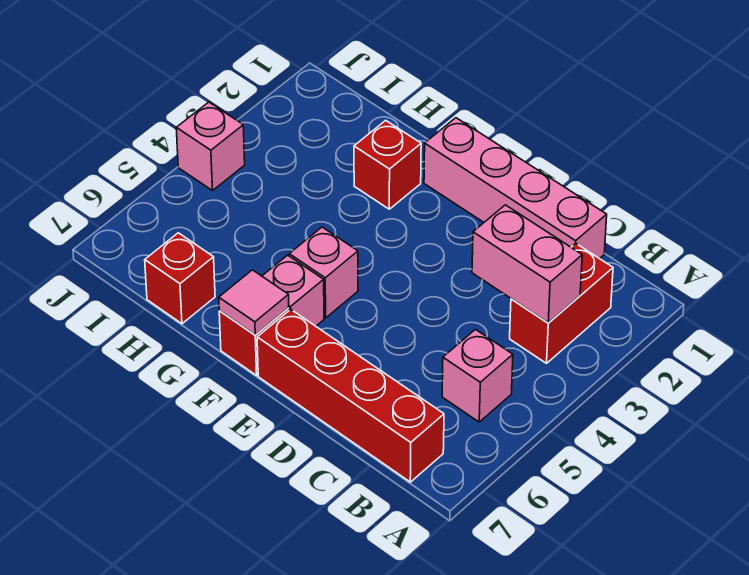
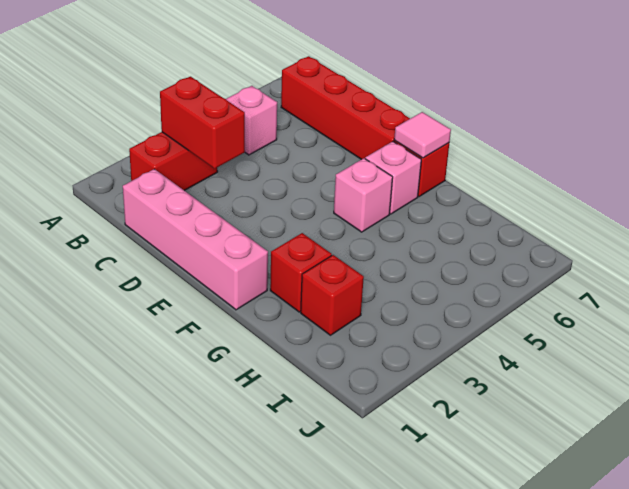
pink 1x2 brick [472,205,582,323] -> red 1x2 brick [160,77,245,169]
red 1x1 brick [145,233,215,324] -> red 1x1 brick moved to [301,255,364,335]
pink 1x1 brick [176,102,245,191] -> none

